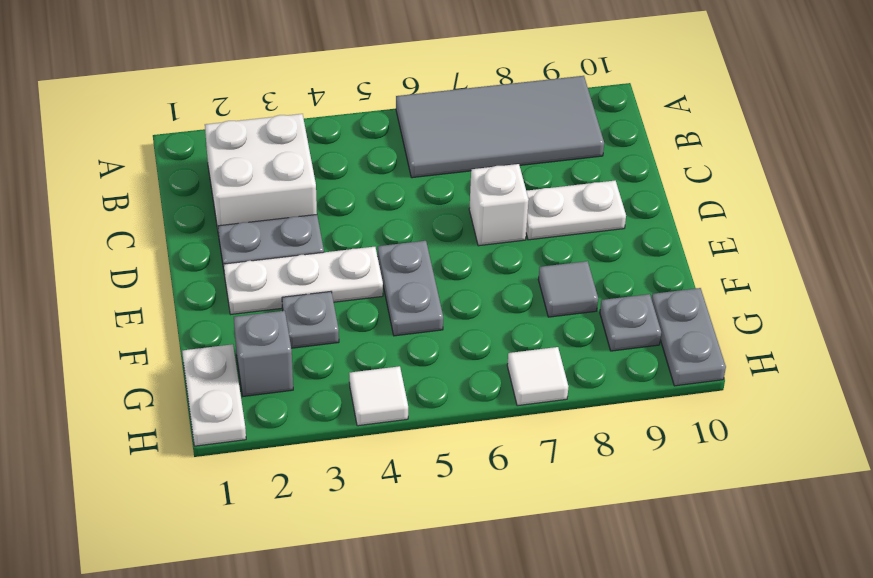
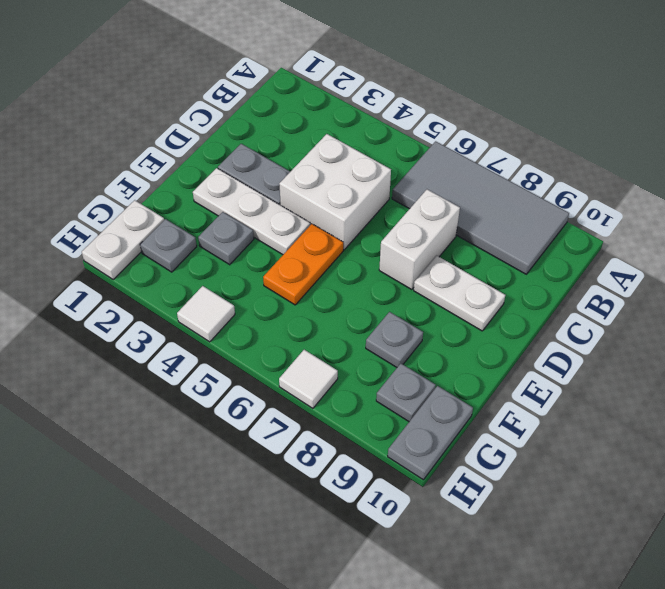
white 2x2 brick [205,114,317,234] -> white 2x2 brick moved to [279,134,391,250]
white 1x1 brick [469,164,529,246] -> white 1x2 brick [379,189,460,290]
grey 1x2 plate [378,241,443,336] -> orange 1x2 plate [263,224,343,305]
grey 1x1 tile [538,261,598,317] -> grey 1x1 plate [366,312,423,367]
grey 1x1 brick [234,311,293,396] -> grey 1x1 plate [140,219,197,272]

